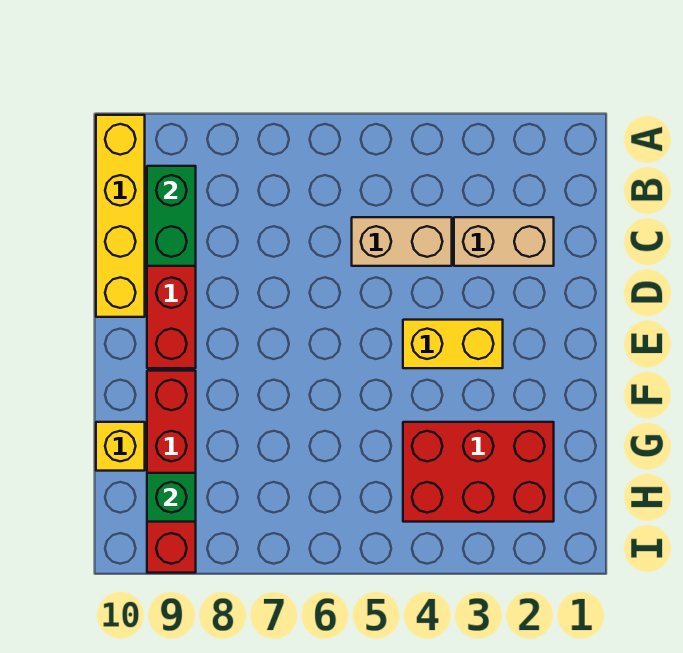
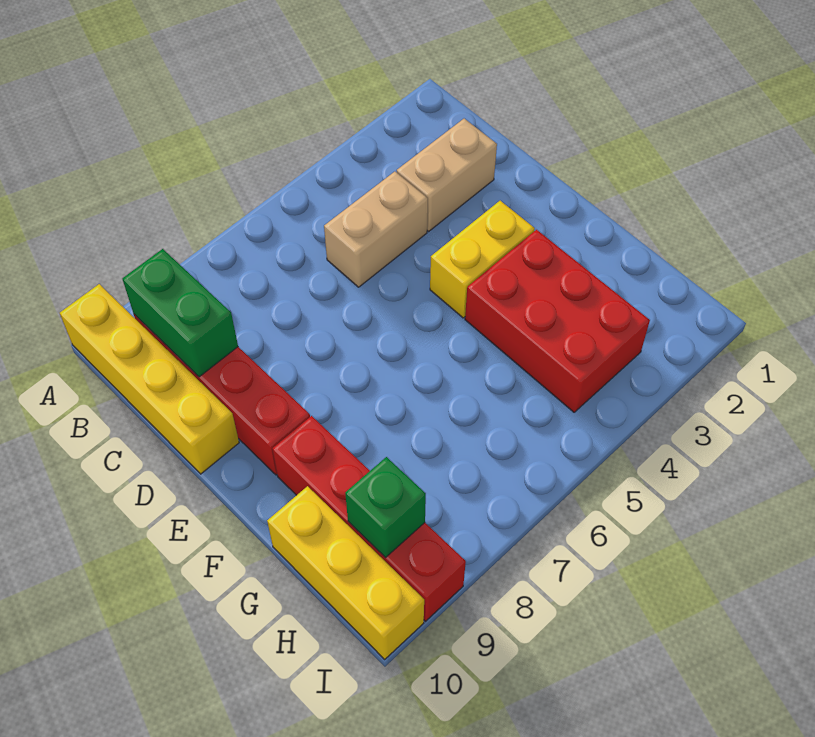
red 2x3 brick [403,422,554,522] -> red 2x3 brick turned to [465,230,650,412]
yellow 1x1 brick [96,422,145,471] -> yellow 1x3 brick [267,486,424,659]

